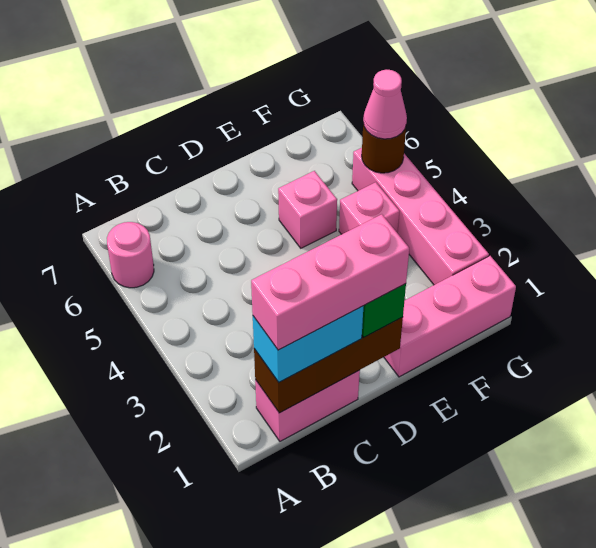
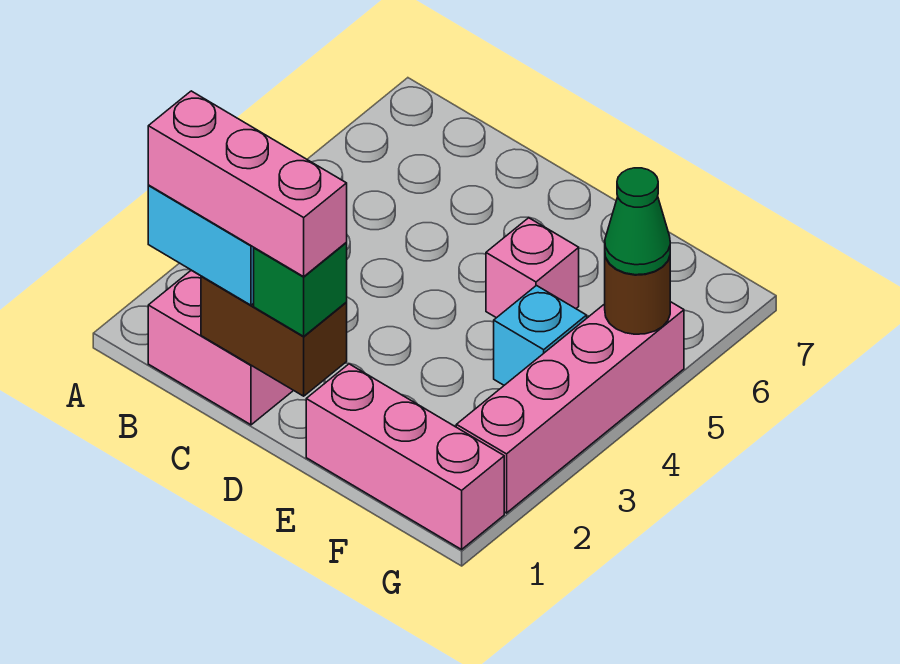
pink 1x1 round brick [107,222,154,288] -> none
brown 1x3 brick [254,317,403,413] -> brown 1x2 brick [201,276,347,396]
pink 1x1 brick [339,182,400,234] -> cyan 1x1 brick [494,286,587,385]
pink 1x1 cone [363,70,407,139] -> green 1x1 cone [605,168,670,275]

